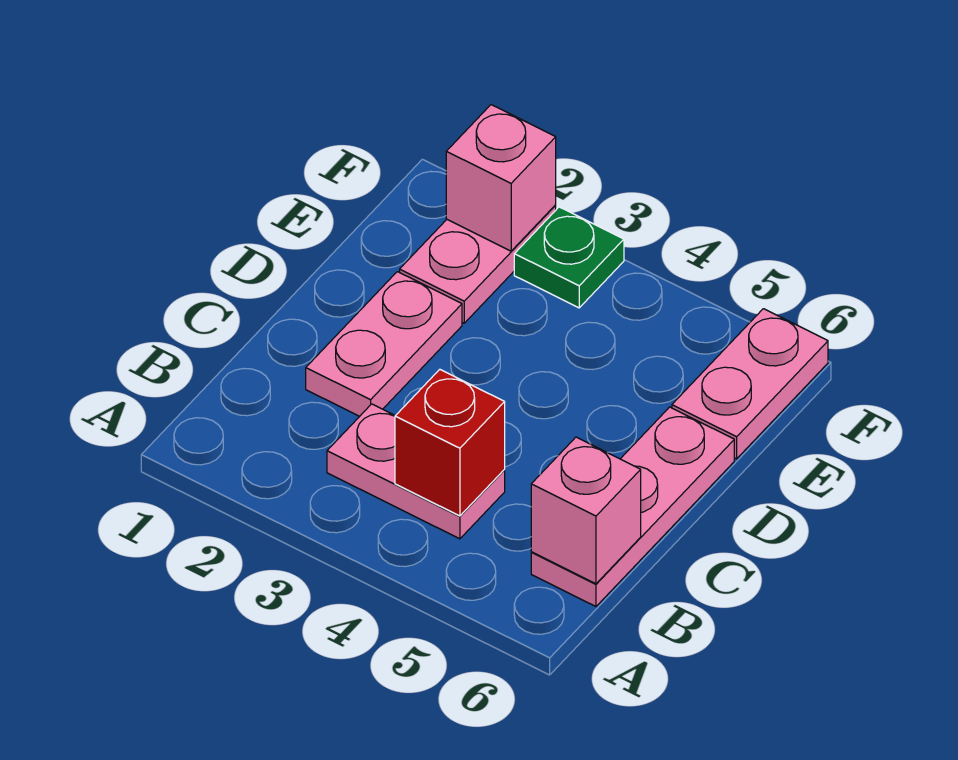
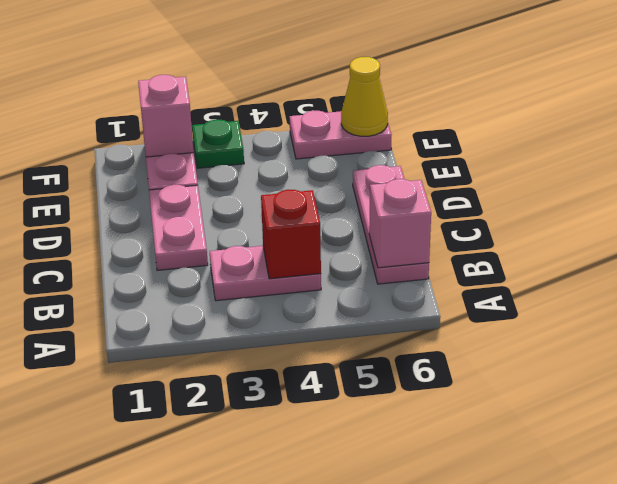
pink 1x2 plate [672,309,828,459] -> pink 1x2 plate turned to [290,111,392,159]
none -> yellow 1x1 cone [341,57,388,136]

